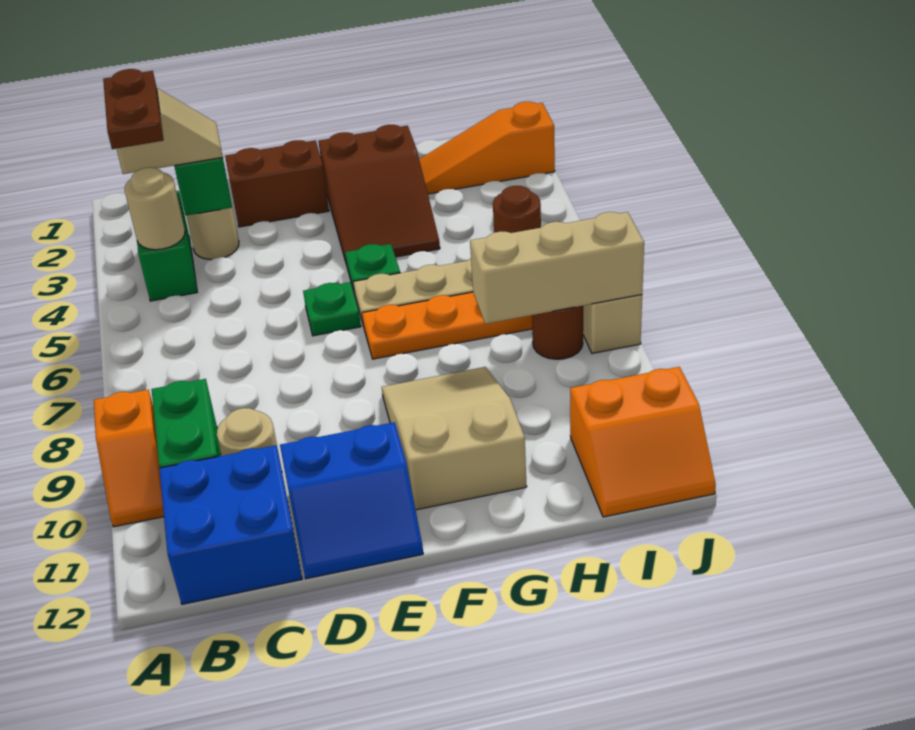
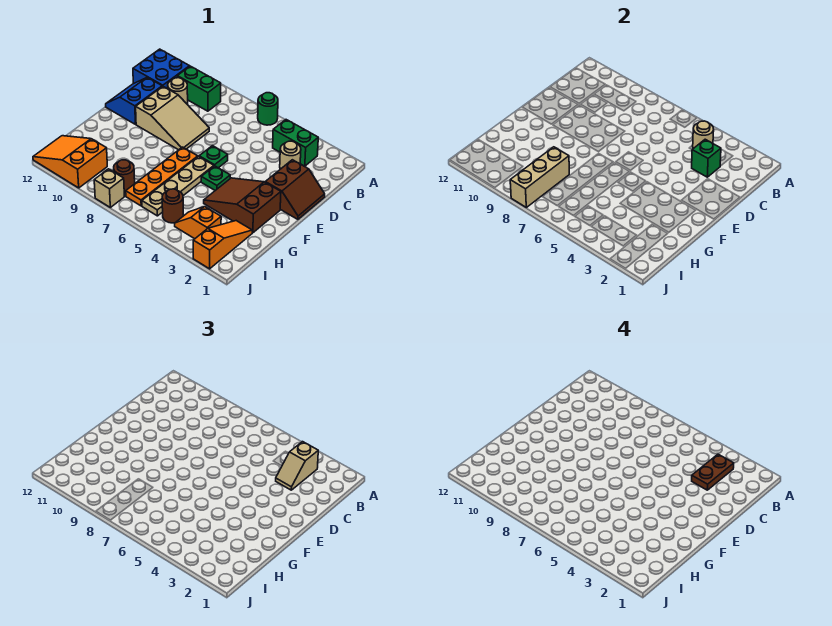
none -> green 1x1 round brick [258,93,278,125]
orange 1x2 slope [94,390,164,527] -> orange 1x2 slope moved to [175,207,221,239]
brown 1x2 plate [103,69,163,149] -> brown 1x2 plate turned to [692,454,734,490]
tan 2x3 slope [382,367,527,510] -> tan 2x3 slope moved to [136,86,209,150]
orange 2x2 slope [570,367,716,517] -> orange 2x3 slope [33,136,107,188]

